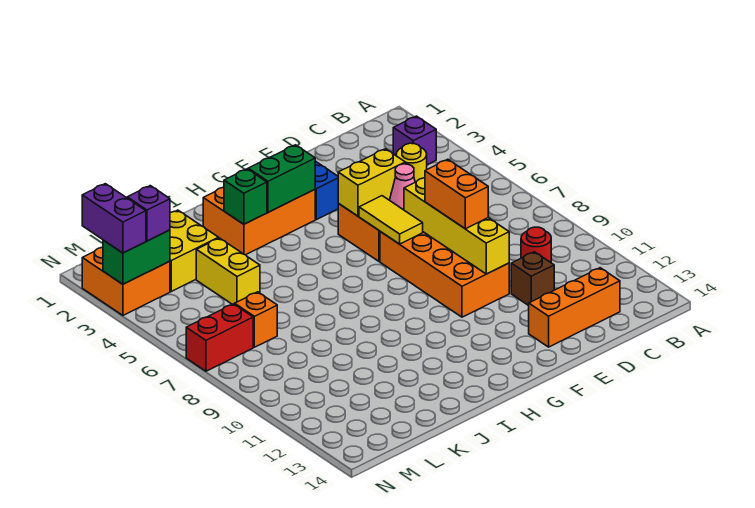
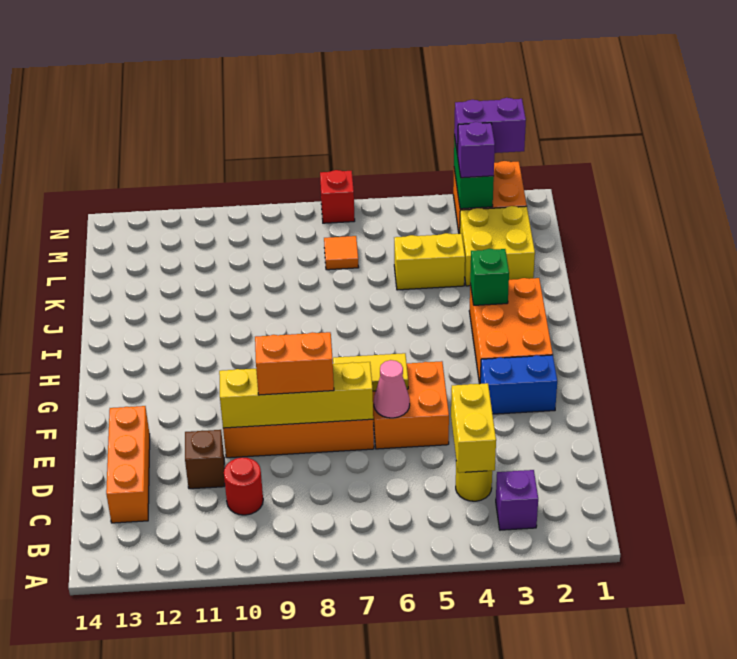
yellow 1x2 brick [338,149,405,216] -> yellow 1x2 brick moved to [451,383,496,473]
green 1x2 brick [248,145,315,212] -> none
orange 1x1 brick [235,292,277,347] -> orange 1x1 tile [324,236,359,270]
red 1x2 brick [186,304,253,371] -> red 1x1 brick [320,170,355,223]

